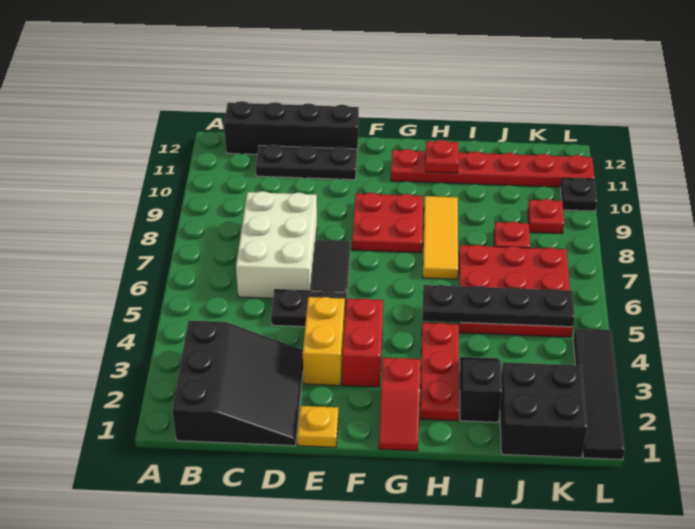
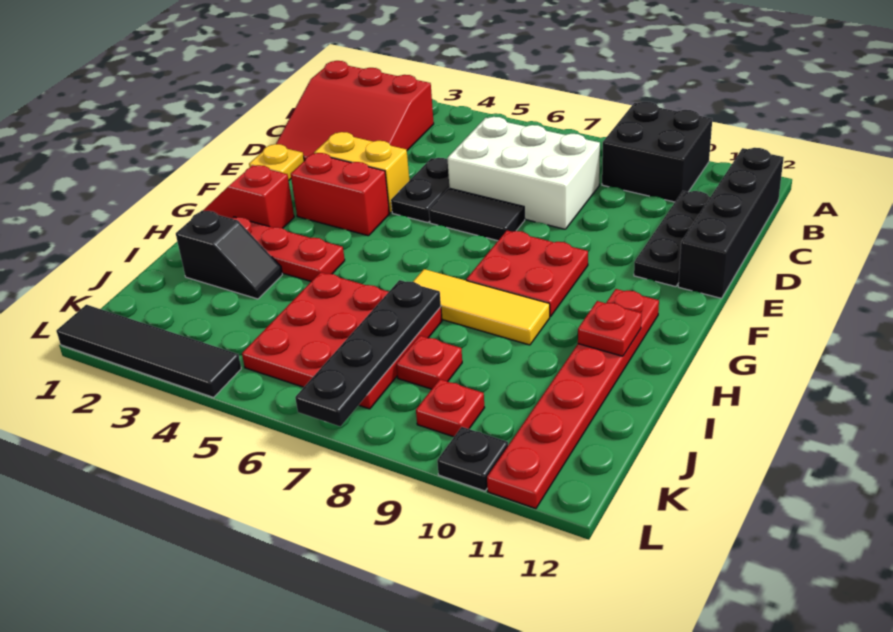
black 3x3 slope [172,321,303,446] -> red 3x3 slope [276,61,434,161]
black 1x4 plate [422,285,575,327] -> black 1x4 plate moved to [295,280,441,427]
black 2x2 brick [500,362,587,458] -> black 2x2 brick moved to [602,102,712,202]

